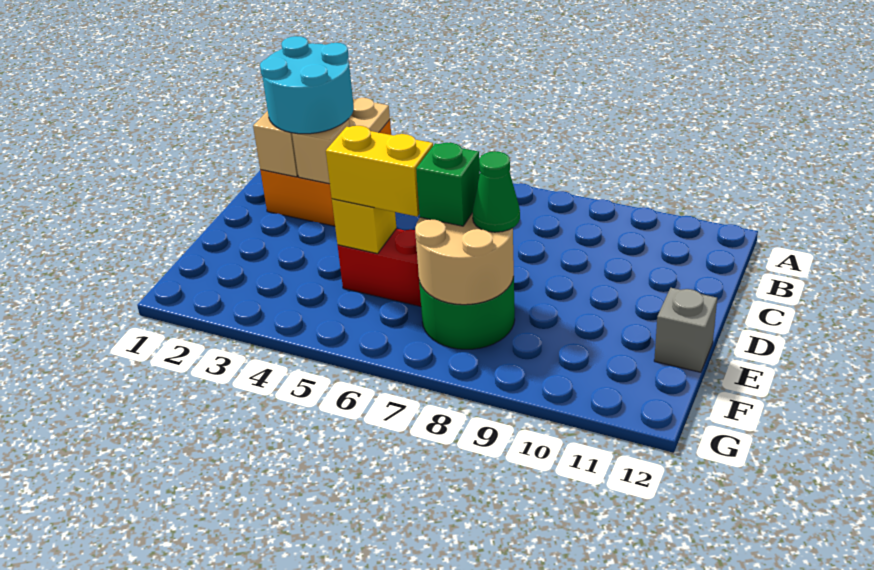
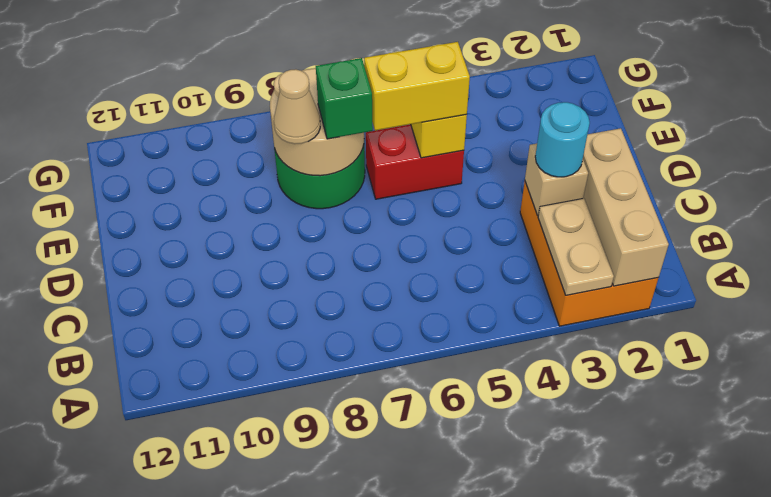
cyan 2x2 round brick [260,36,354,134] -> cyan 1x1 round brick [535,102,590,177]
green 1x1 cone [472,151,520,232] -> tan 1x1 cone [274,69,320,144]
grey 1x1 brick [654,288,717,372] -> none

